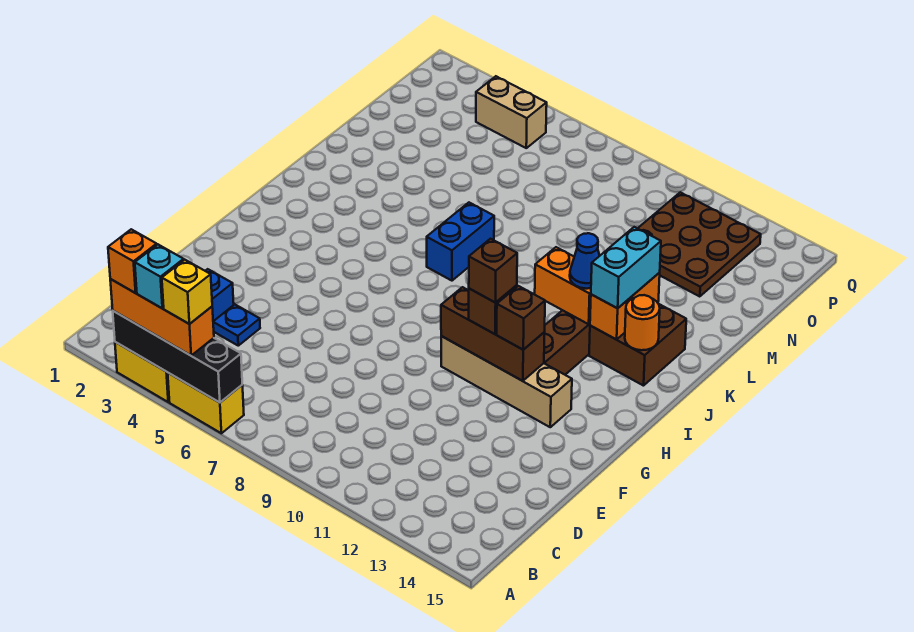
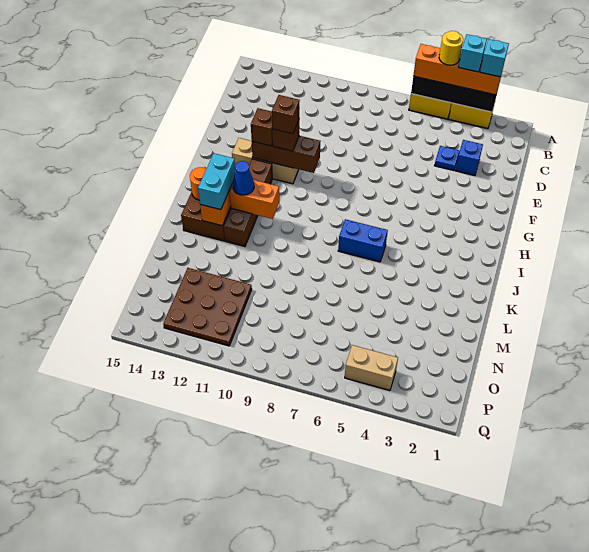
orange 1x3 brick [110,279,214,355] -> orange 1x4 brick [413,44,502,95]
orange 1x1 brick [108,229,157,293] -> cyan 1x1 brick [480,39,509,77]
yellow 1x1 brick [162,260,212,324] -> yellow 1x1 round brick [439,31,463,65]
tan 1x4 brick [441,336,572,427] -> tan 1x3 brick [232,138,299,184]
blue 1x2 brick [427,203,494,281] -> blue 1x2 brick turned to [338,219,388,262]

